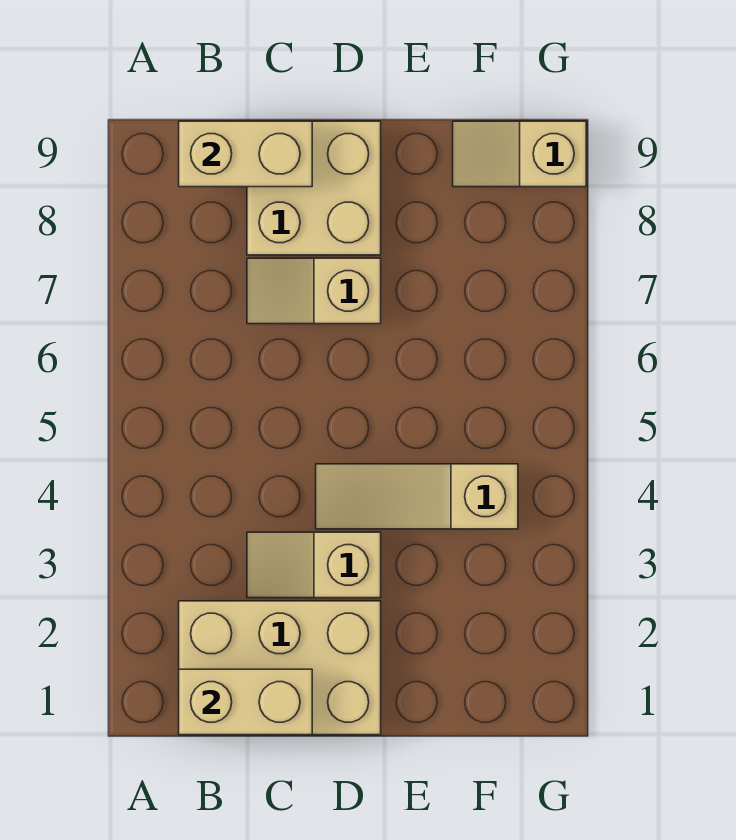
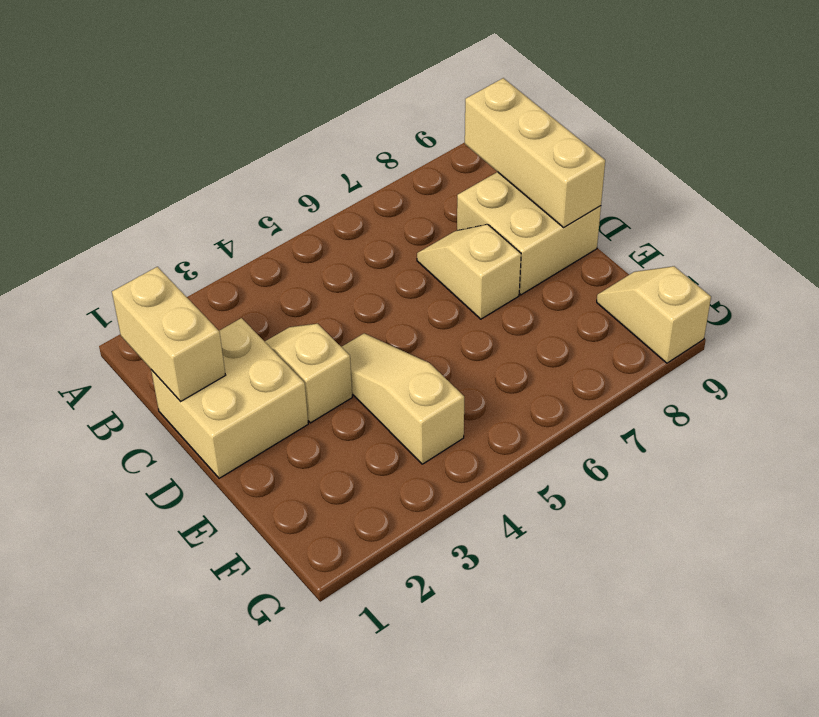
tan 2x3 brick [179,601,381,735] -> tan 2x2 brick [151,318,308,478]
tan 1x2 brick [179,121,312,187] -> tan 1x3 brick [465,78,605,227]

